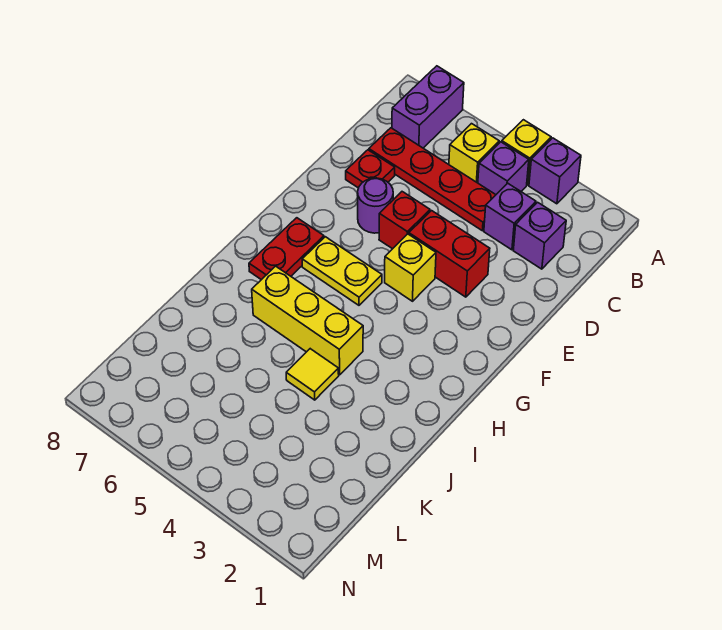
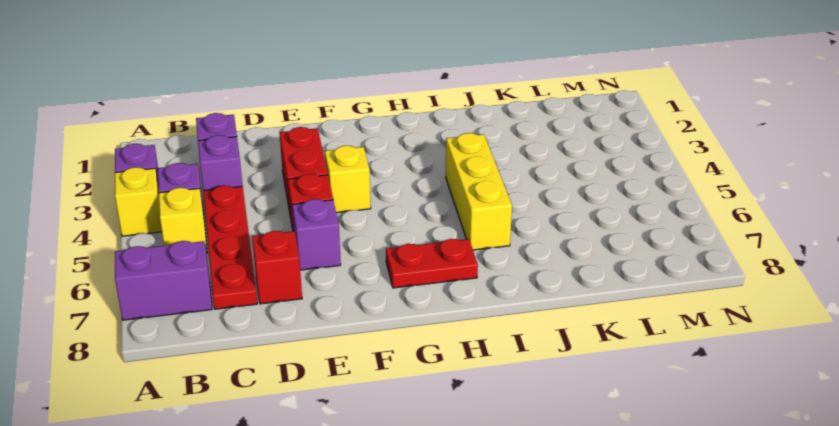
red 1x1 plate [346,150,395,188] -> red 1x1 brick [252,231,302,304]
purple 1x1 round brick [358,178,393,233] -> purple 1x1 brick [292,199,341,270]
yellow 1x2 plate [302,237,382,305] -> none
yellow 1x1 tile [286,349,339,400] -> none

